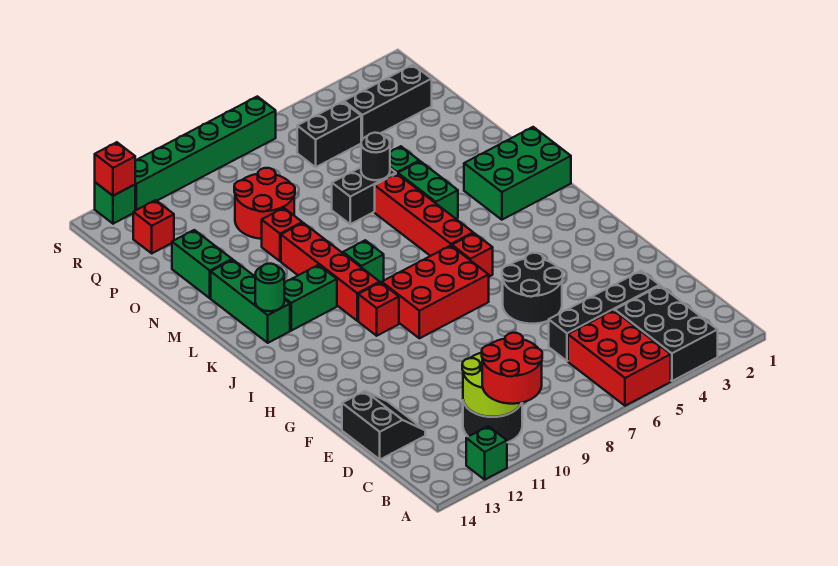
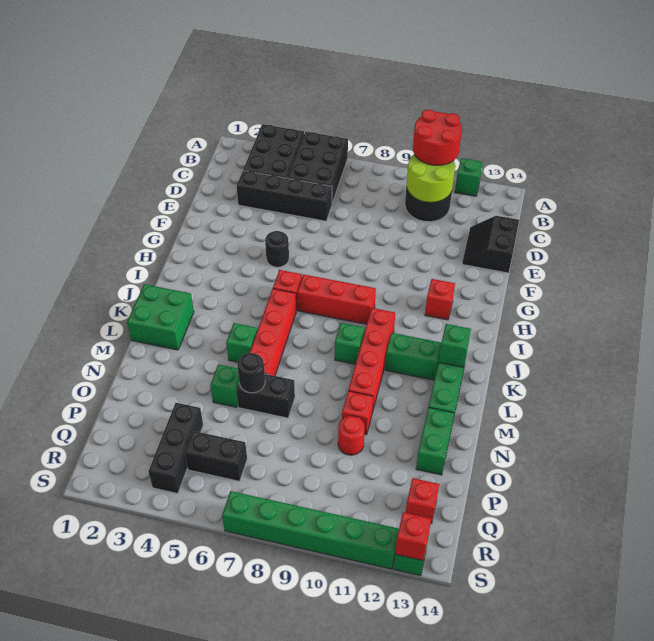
red 2x3 brick [568,310,671,406] -> black 2x3 brick [288,132,348,204]
black 2x2 round brick [502,253,563,324] -> black 1x1 round brick [265,231,289,267]
red 2x3 brick [382,245,489,338] -> red 1x3 brick [297,275,376,324]
red 1x1 brick [358,282,399,336] -> red 1x1 brick moved to [425,279,455,320]
green 2x3 brick [464,127,571,220] -> green 2x2 brick [127,284,194,350]
green 1x1 round brick [255,264,284,311] -> green 1x1 brick [439,324,471,368]
green 1x2 brick [398,161,458,219] -> green 1x1 brick [226,323,258,362]
red 2x2 round brick [234,168,295,239] -> red 1x1 round brick [338,416,365,455]
black 1x3 brick [344,65,432,141] -> black 1x3 brick turned to [148,403,203,494]

